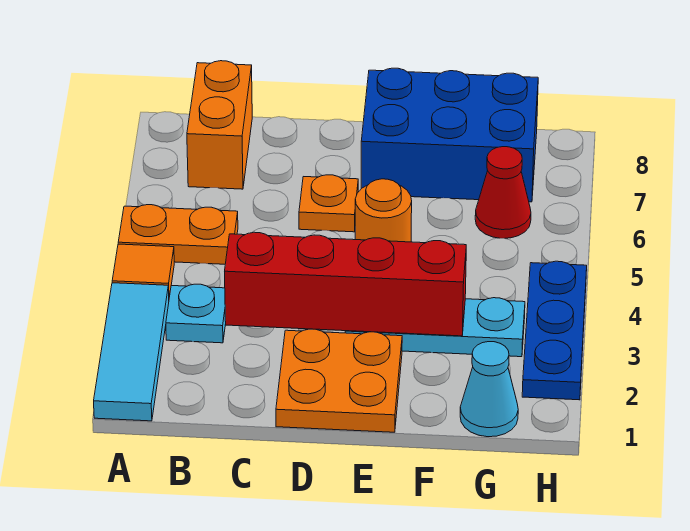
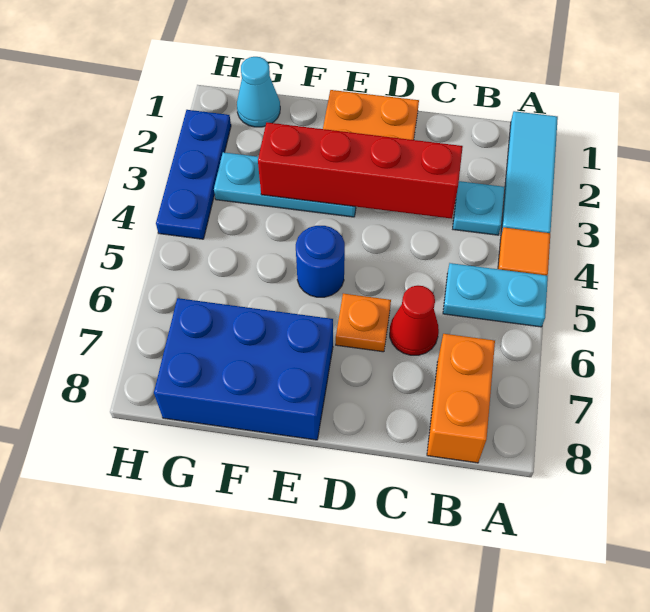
orange 1x2 plate [118,205,238,264] -> cyan 1x2 plate [443,263,548,327]
orange 1x1 round brick [355,179,412,242] -> blue 1x1 round brick [296,226,345,297]
red 1x1 cone [475,147,531,238] -> red 1x1 cone moved to [390,286,439,355]

